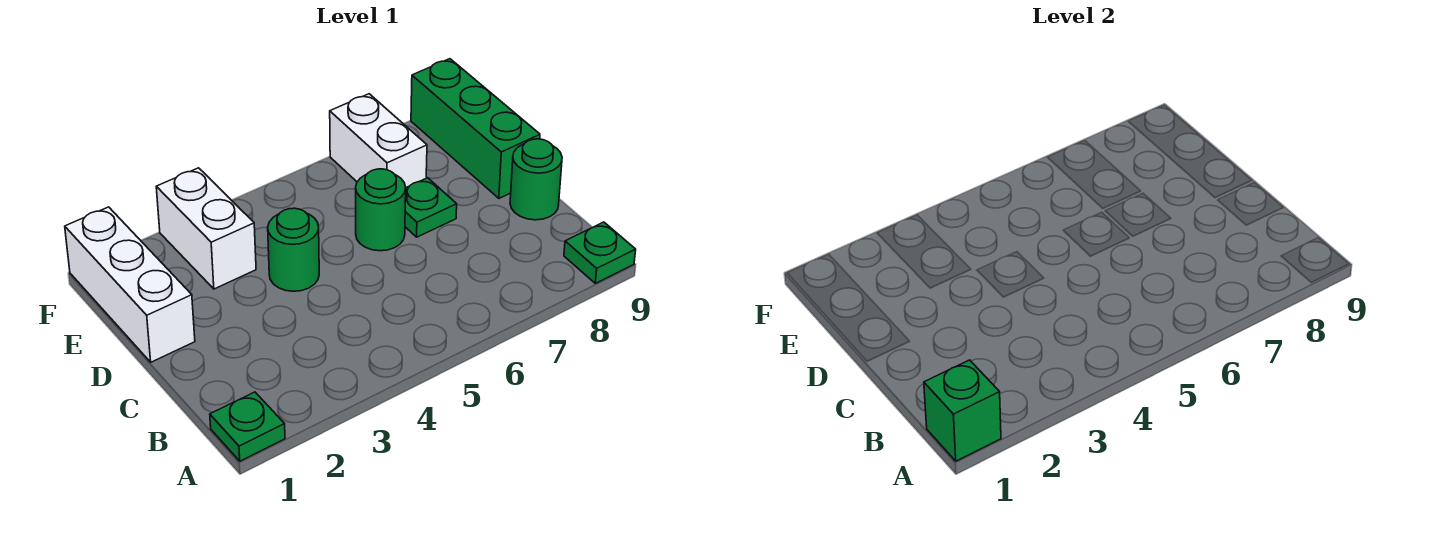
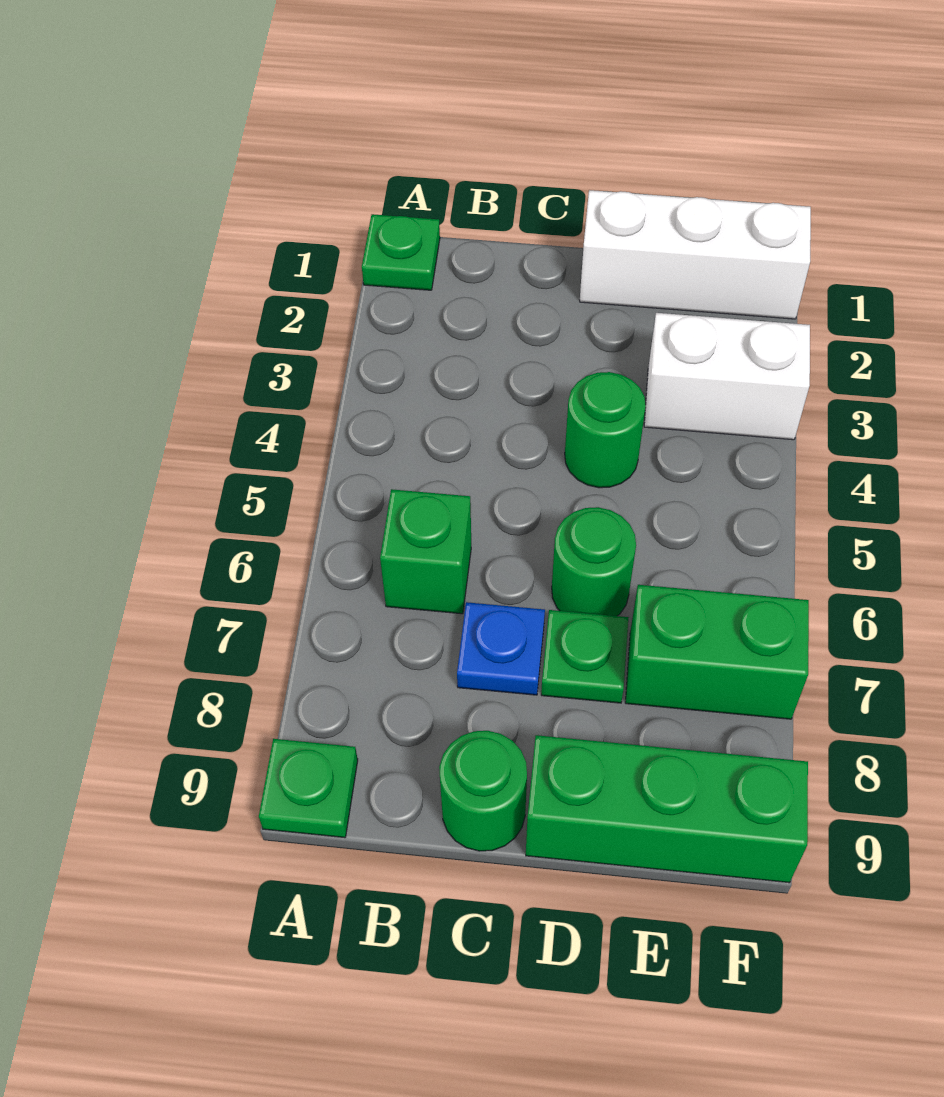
green 1x1 brick [924,360,1001,461] -> green 1x1 brick moved to [380,489,471,614]
none -> blue 1x1 plate [457,602,545,695]
white 1x2 brick [330,94,427,187] -> green 1x2 brick [625,585,809,719]

